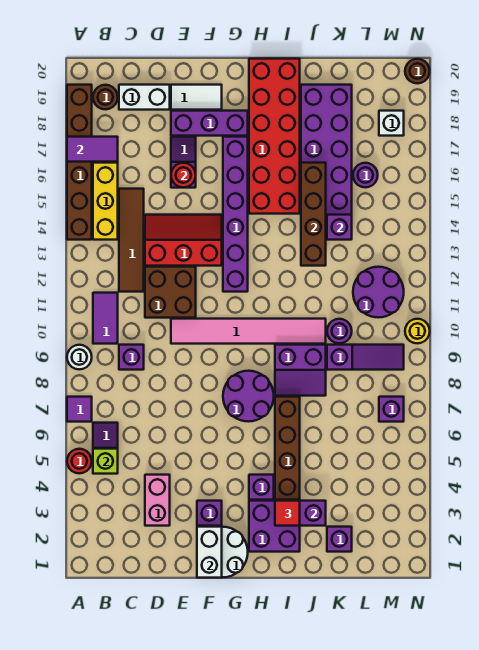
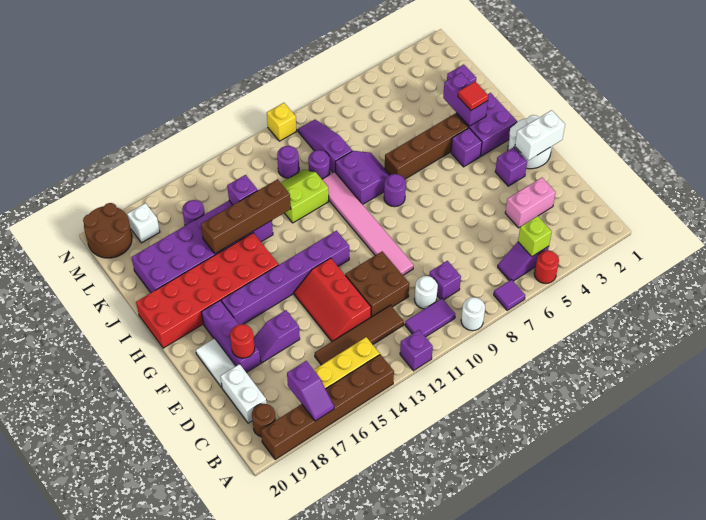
purple 1x2 tile [67,137,118,162] -> purple 1x2 slope [287,361,334,421]
none -> white 1x1 round brick [414,276,438,309]
red 1x1 round brick [171,163,196,188] -> red 1x1 round brick moved to [230,324,255,358]
purple 2x2 round brick [223,371,274,422] -> purple 1x1 round brick [384,174,406,207]
none -> lime 2x2 slope [281,170,329,223]
purple 2x2 round brick [353,267,404,318] -> purple 1x1 round brick [277,146,299,178]
purple 1x1 brick [379,397,404,422] -> purple 1x1 brick moved to [400,330,433,371]
yellow 1x1 round brick [405,319,430,343] -> yellow 1x1 brick [267,103,297,141]
brown 1x1 round brick [405,59,430,83] -> brown 2x2 round brick [83,203,132,258]

